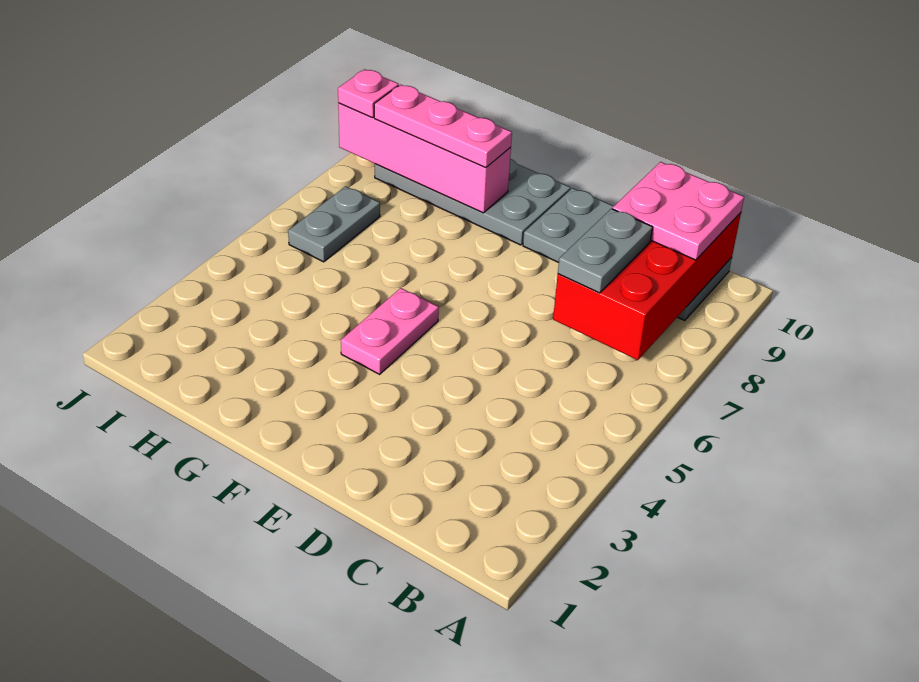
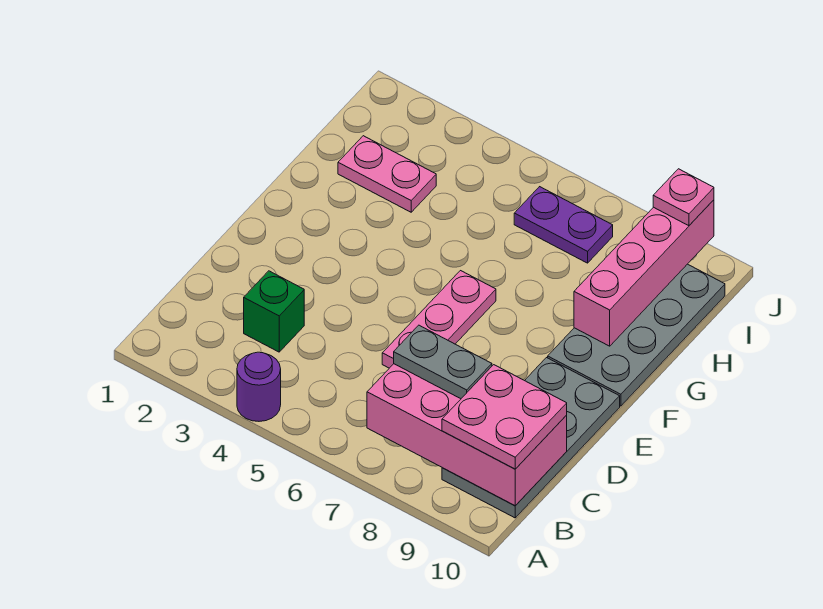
none -> purple 1x1 round brick [237,352,281,421]
red 2x4 brick [553,213,741,360] -> pink 2x4 brick [367,364,567,506]
none -> green 1x1 brick [244,271,304,352]
pink 1x2 plate [341,288,439,374] -> pink 1x2 plate moved to [338,136,436,212]
pink 1x3 plate [374,85,512,168] -> pink 1x3 plate moved to [382,271,496,368]
grey 1x2 plate [288,186,380,262] -> purple 1x2 plate [514,187,613,263]

